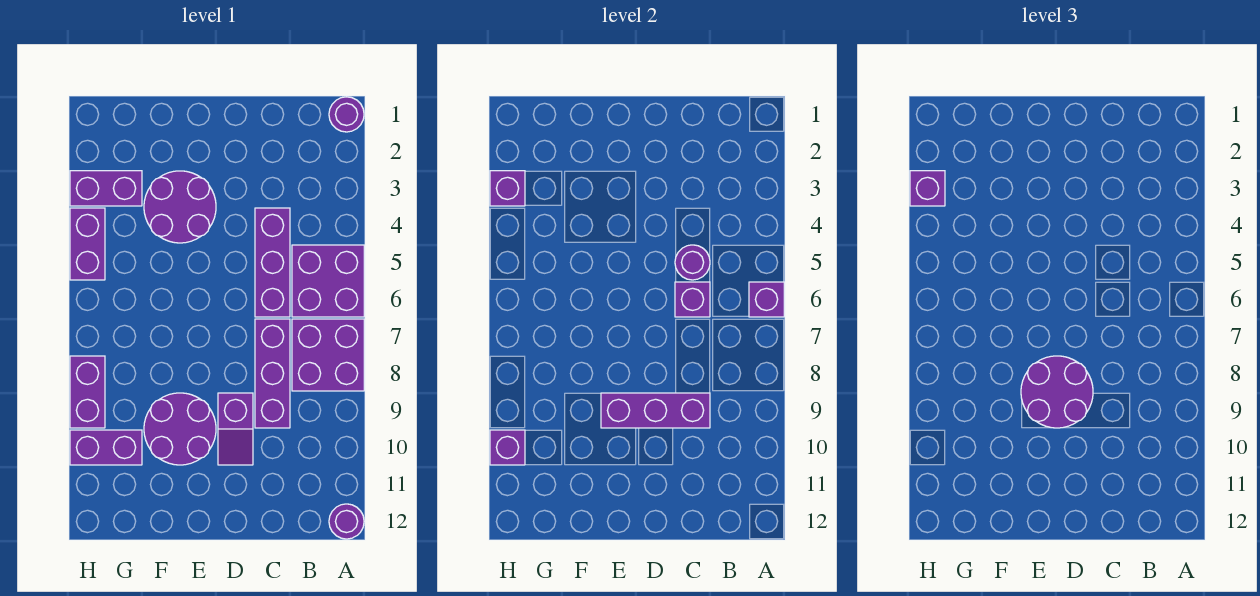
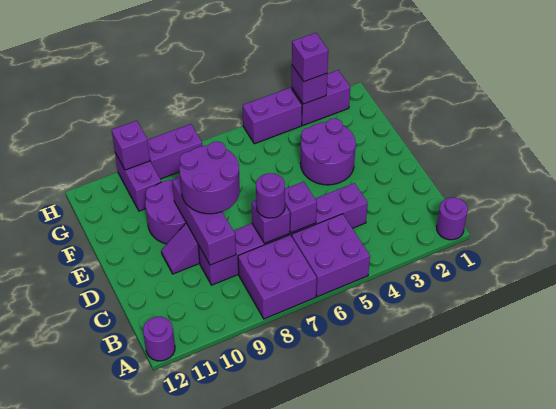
purple 1x1 brick [749,282,784,317] -> purple 1x1 brick moved to [252,200,290,243]
purple 1x1 round brick [675,245,710,280] -> purple 1x1 round brick moved to [256,173,285,218]
purple 1x2 brick [70,171,142,206] -> purple 1x2 brick turned to [292,70,350,125]

